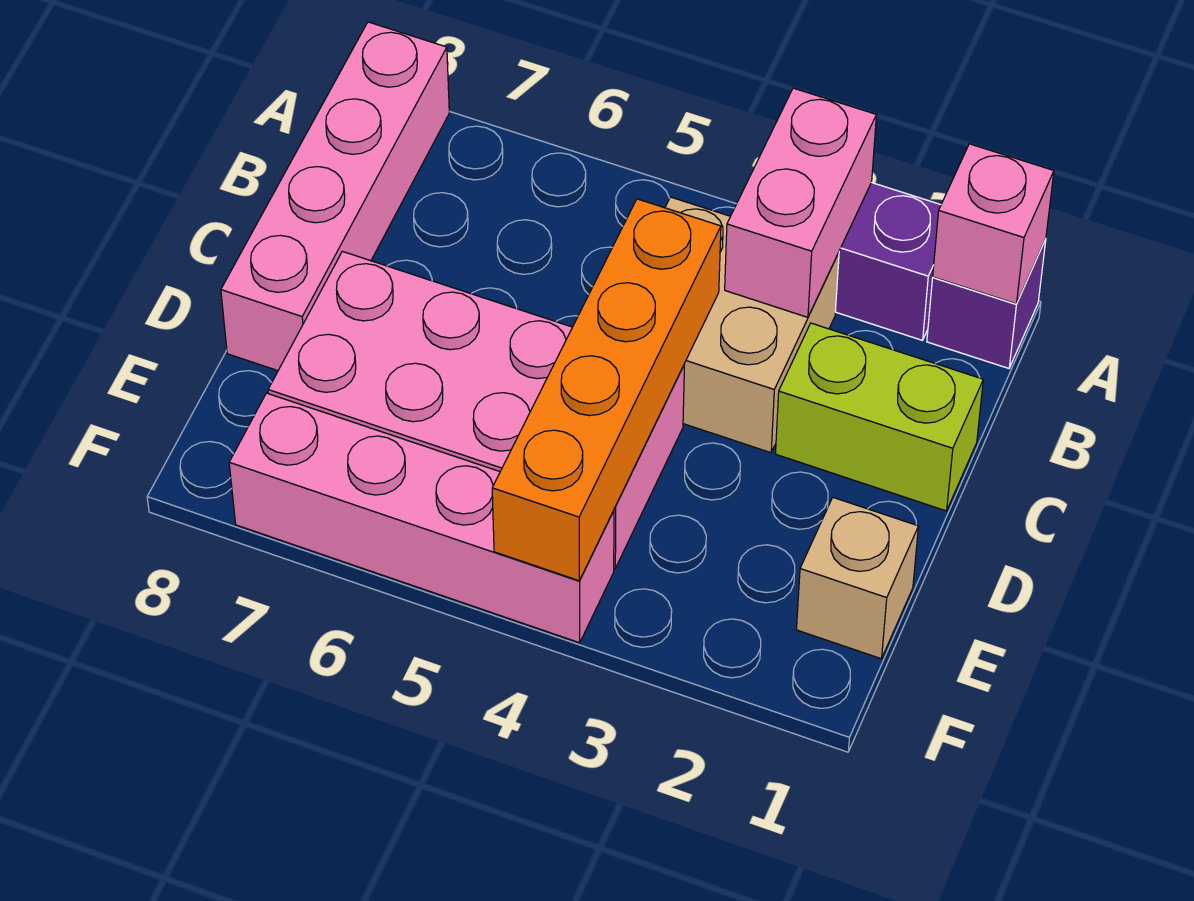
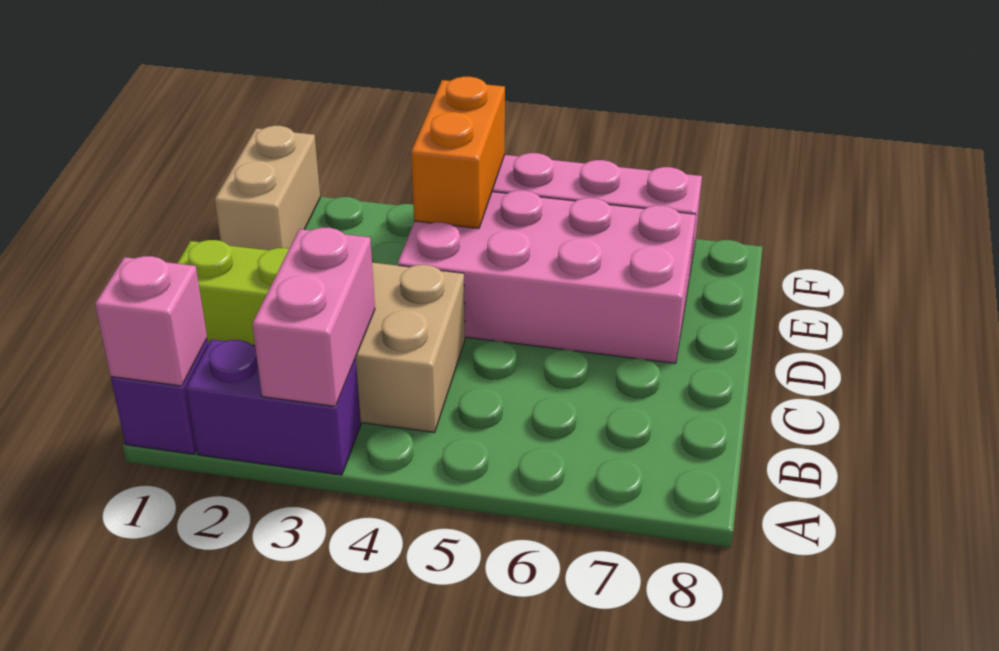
pink 1x4 brick [221,22,449,371] -> none
orange 1x4 brick [492,199,721,581] -> orange 1x2 brick [411,77,505,228]
tan 1x1 brick [796,498,918,659] -> tan 1x2 brick [215,126,320,250]

